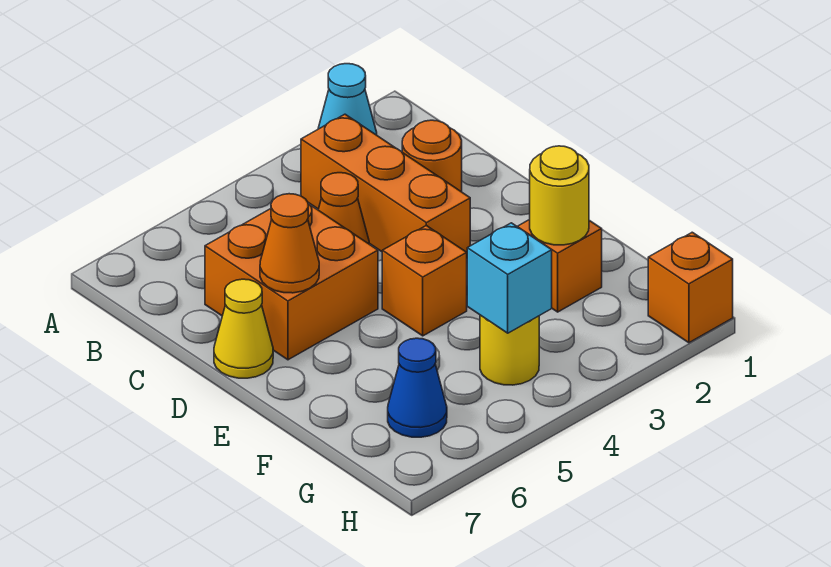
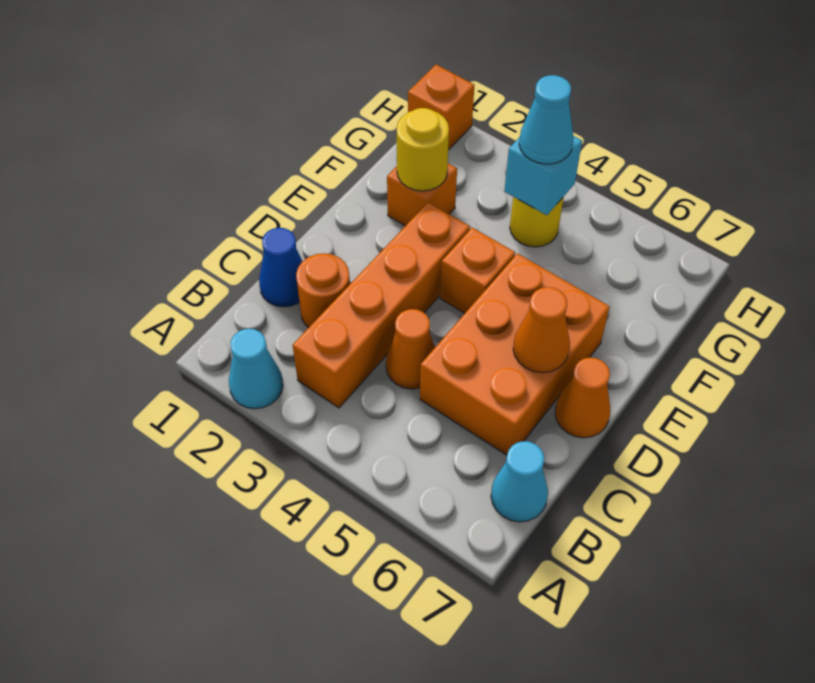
orange 1x3 brick [301,114,470,253] -> orange 1x4 brick [293,202,470,408]
none -> cyan 1x1 cone [491,441,548,522]
orange 2x2 brick [205,203,378,360] -> orange 2x3 brick [420,254,610,455]
yellow 1x1 cone [214,279,273,378] -> orange 1x1 cone [555,357,610,438]
none -> cyan 1x1 cone [519,75,574,164]
blue 1x1 cone [388,338,447,437] -> blue 1x1 cone moved to [259,228,302,307]

